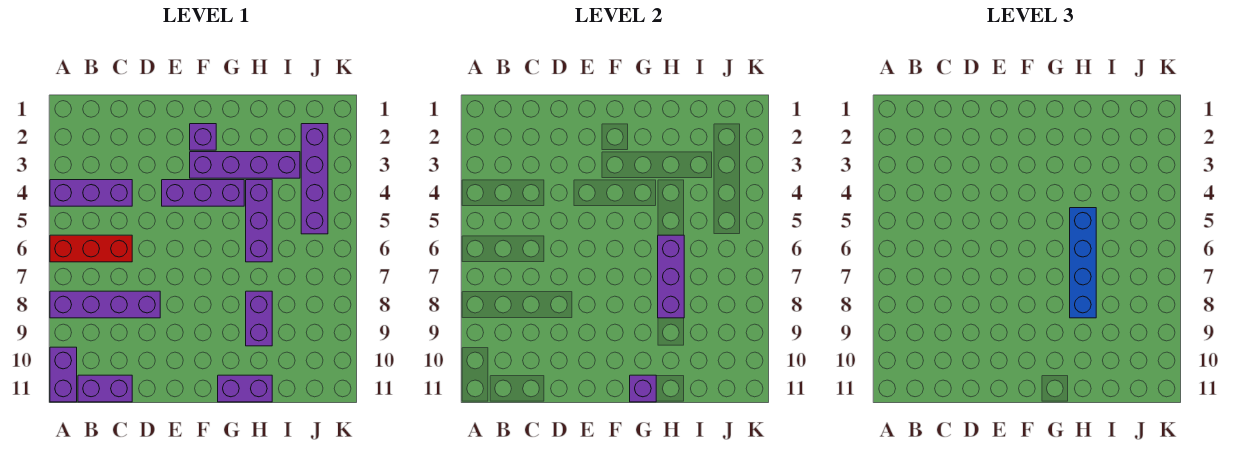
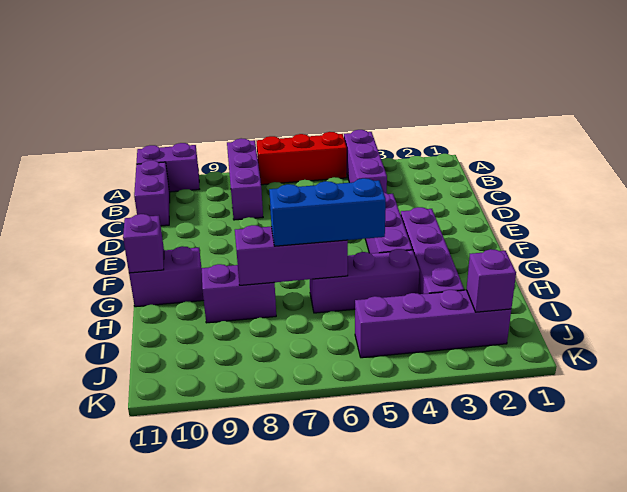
red 1x3 brick [50,235,132,262] -> red 1x3 brick turned to [257,132,347,185]
purple 1x4 brick [50,291,160,318] -> purple 1x3 brick [227,138,263,220]
purple 1x1 brick [190,124,216,150] -> purple 1x1 brick moved to [466,249,516,312]
purple 1x2 brick [218,375,272,402] -> purple 1x2 brick turned to [129,246,204,307]
blue 1x4 brick [1070,208,1096,318] -> blue 1x3 brick [269,178,386,246]

